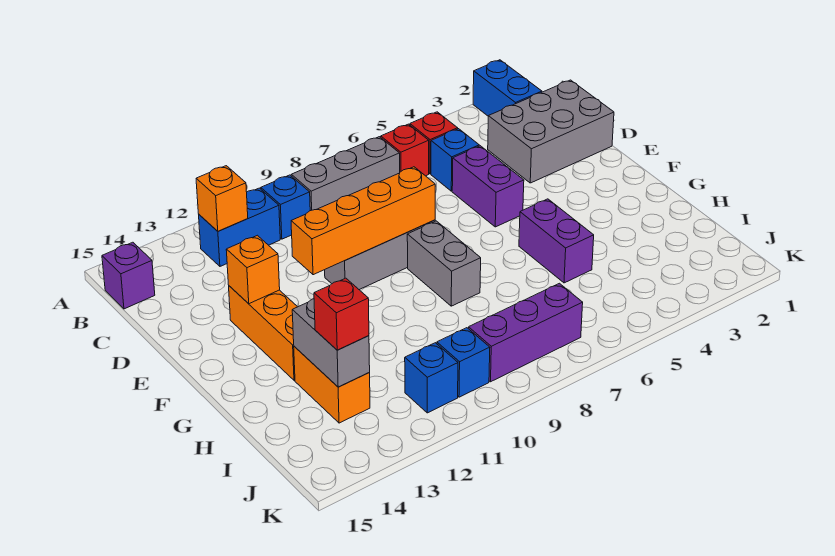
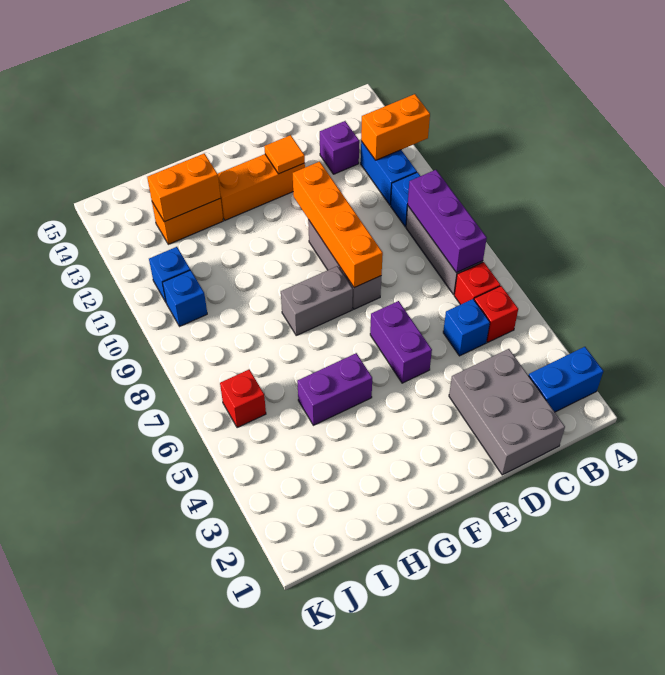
orange 1x1 brick [196,166,248,231] -> orange 1x2 brick [361,94,430,160]
purple 1x1 brick [102,242,155,309] -> purple 1x1 brick moved to [320,121,359,174]
purple 1x2 brick [452,146,524,227] -> purple 1x2 brick turned to [370,301,432,383]
orange 1x1 brick [226,235,280,304] -> orange 1x1 tile [264,135,305,174]
grey 1x2 brick [292,299,370,387] -> orange 1x2 brick [147,154,221,222]
red 1x1 brick [314,278,369,350] -> red 1x1 brick moved to [220,369,266,428]
purple 1x3 brick [468,283,583,382] -> purple 1x3 brick moved to [408,170,487,273]

